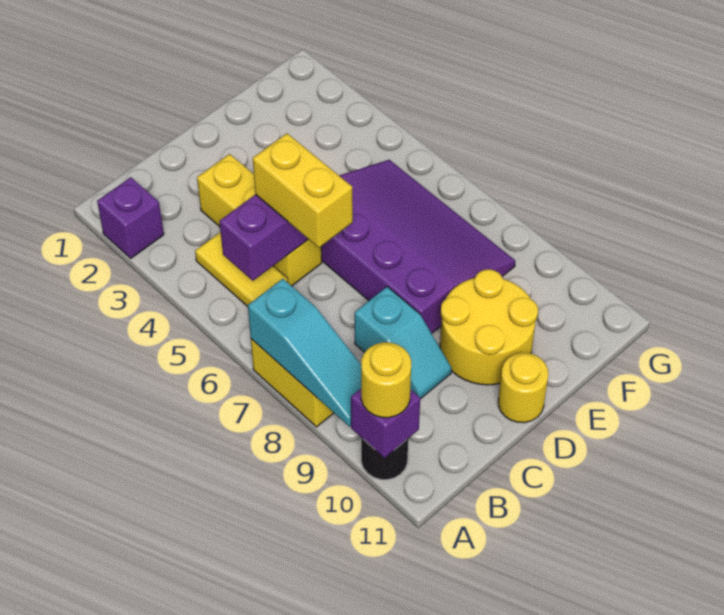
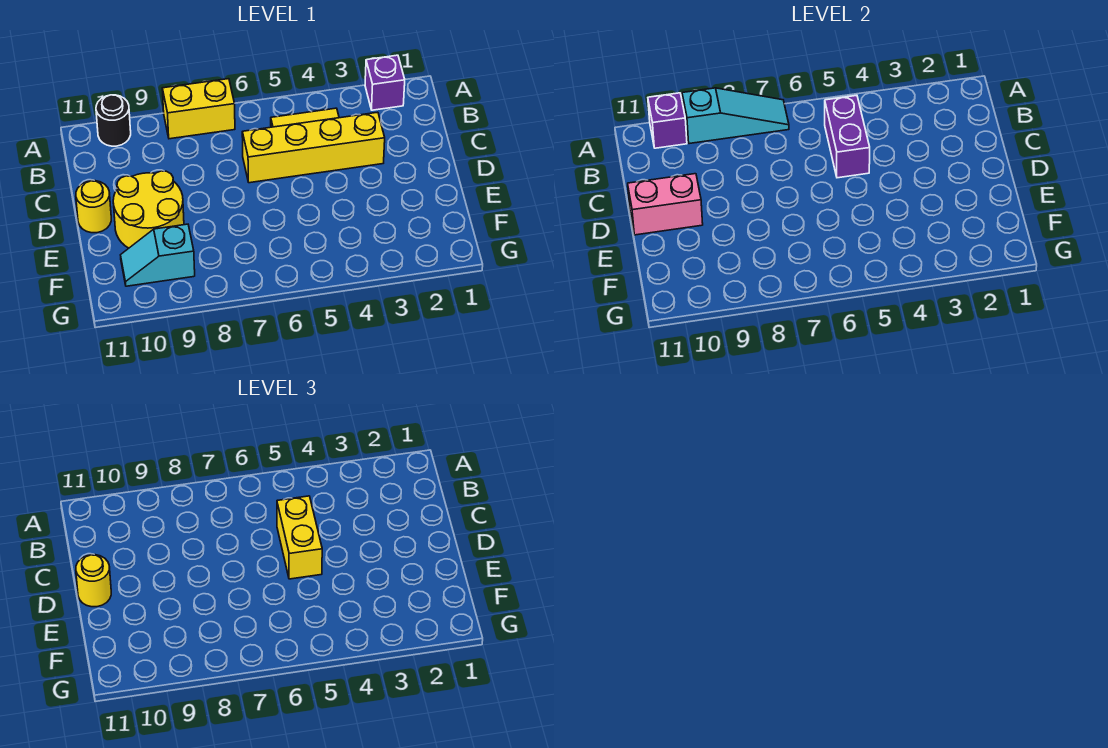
cyan 1x3 slope [248,279,361,427] -> cyan 1x3 slope turned to [682,88,789,144]
yellow 1x1 round brick [361,342,411,418] -> yellow 1x1 round brick moved to [76,555,111,607]
yellow 1x3 brick [197,154,322,286] -> yellow 1x4 brick [242,112,385,183]
yellow 1x2 brick [253,133,353,248] -> yellow 1x2 brick turned to [277,496,322,579]
cyan 1x2 slope [355,287,452,399] -> cyan 1x2 slope moved to [121,224,195,286]
purple 3x4 slope [321,160,515,333] -> none
none -> pink 1x2 brick [628,174,703,235]

